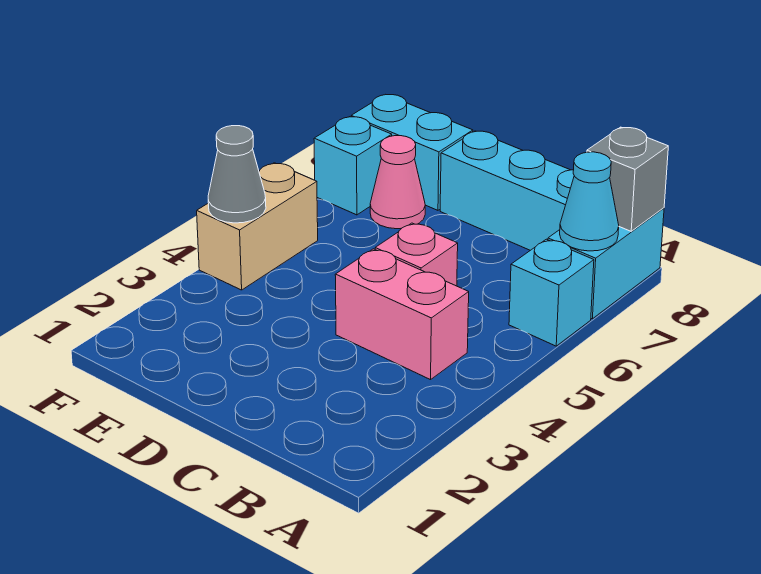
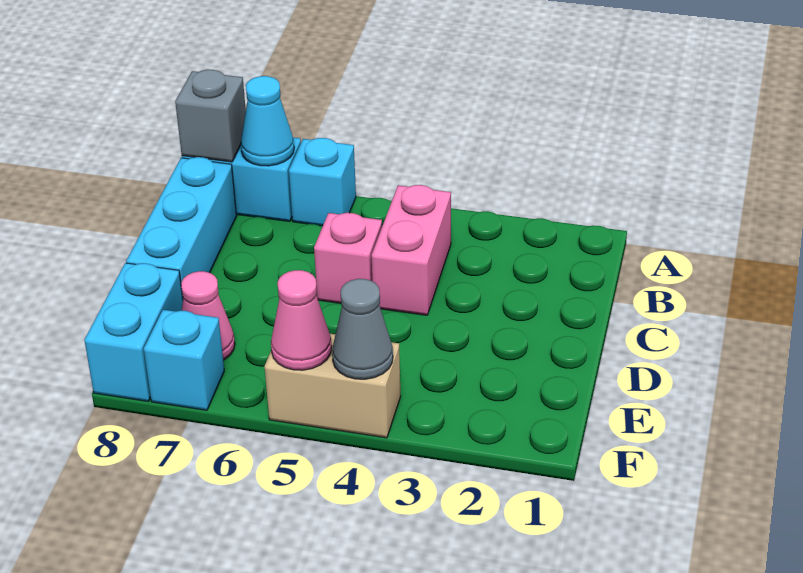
none -> pink 1x1 cone [271,270,332,370]

